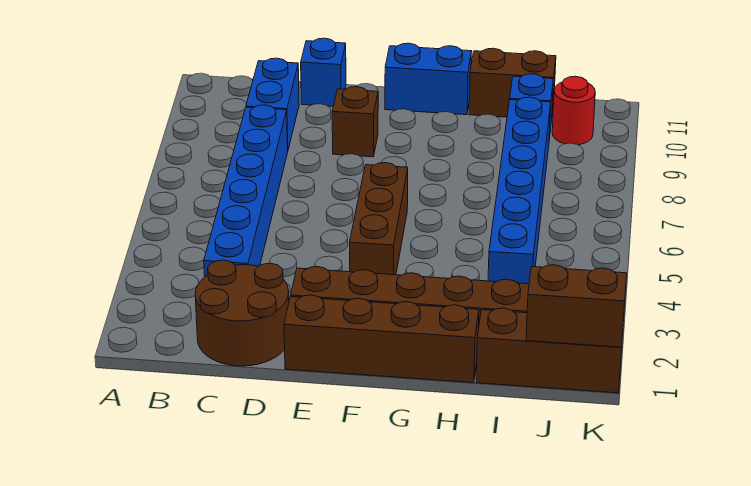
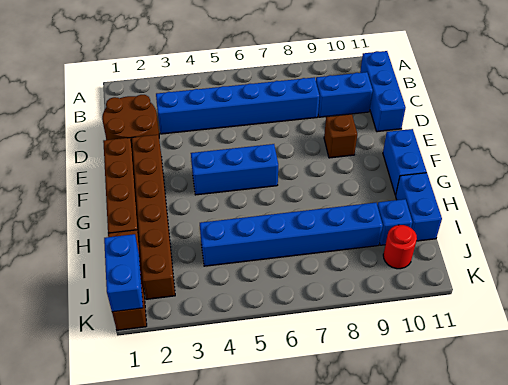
blue 1x1 brick [301,38,346,106] -> blue 1x3 brick [360,51,406,132]
brown 1x3 brick [350,163,408,275] -> blue 1x3 brick [191,144,278,195]
brown 1x2 brick [469,48,556,117] -> blue 1x2 brick [396,173,442,241]
brown 1x2 brick [526,265,627,347] -> blue 1x2 brick [104,234,143,312]

